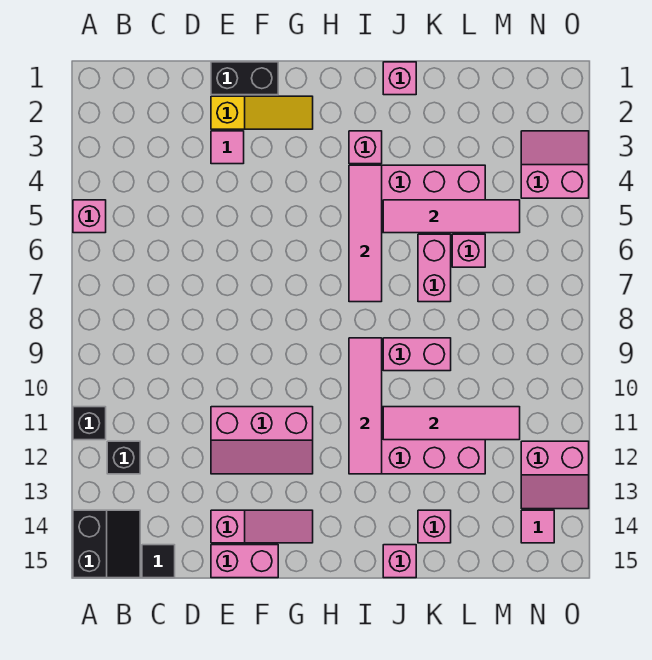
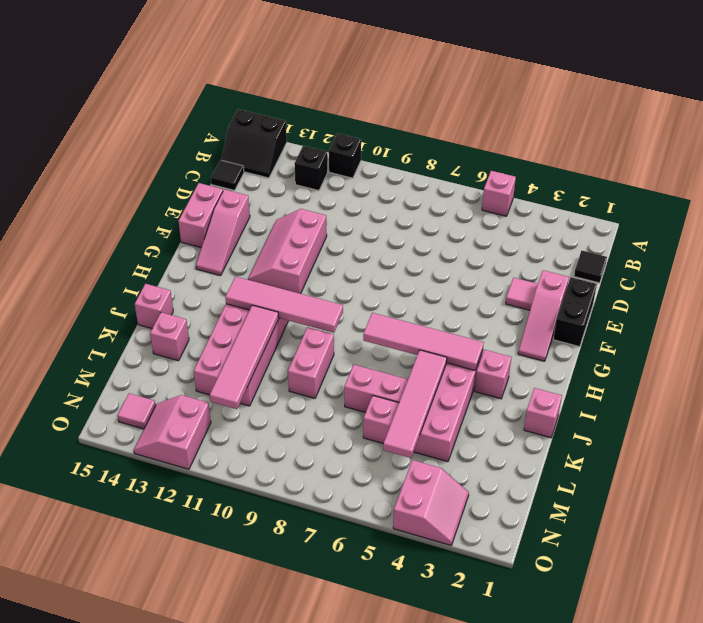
none -> black 1x1 tile [574,251,607,283]
yellow 1x3 slope [211,96,313,129] -> pink 1x3 slope [518,270,569,361]

